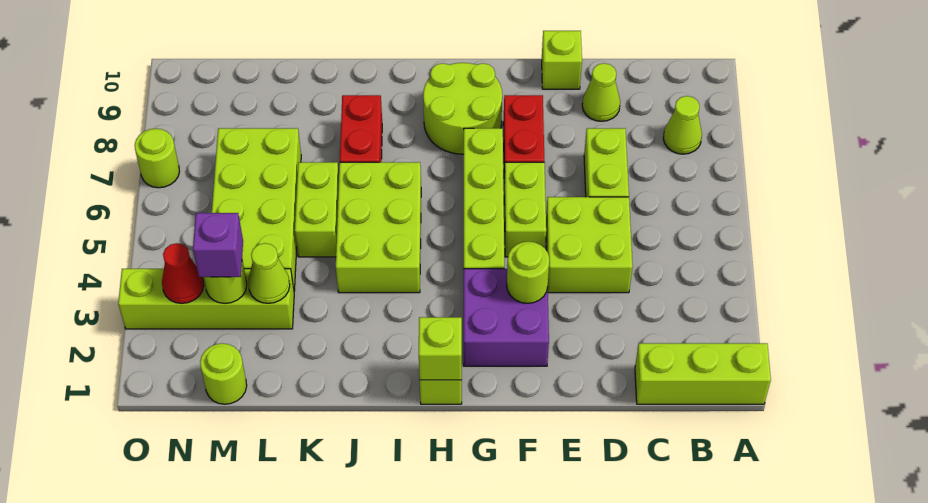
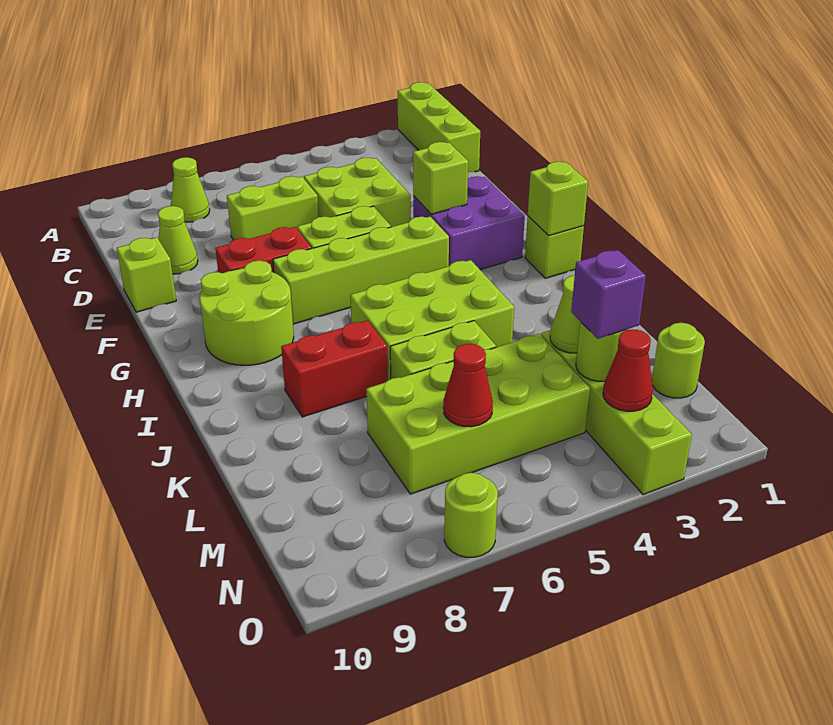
lime 1x1 round brick [507,241,549,303] -> lime 1x1 brick [413,142,468,214]
none -> red 1x1 cone [443,344,493,427]

